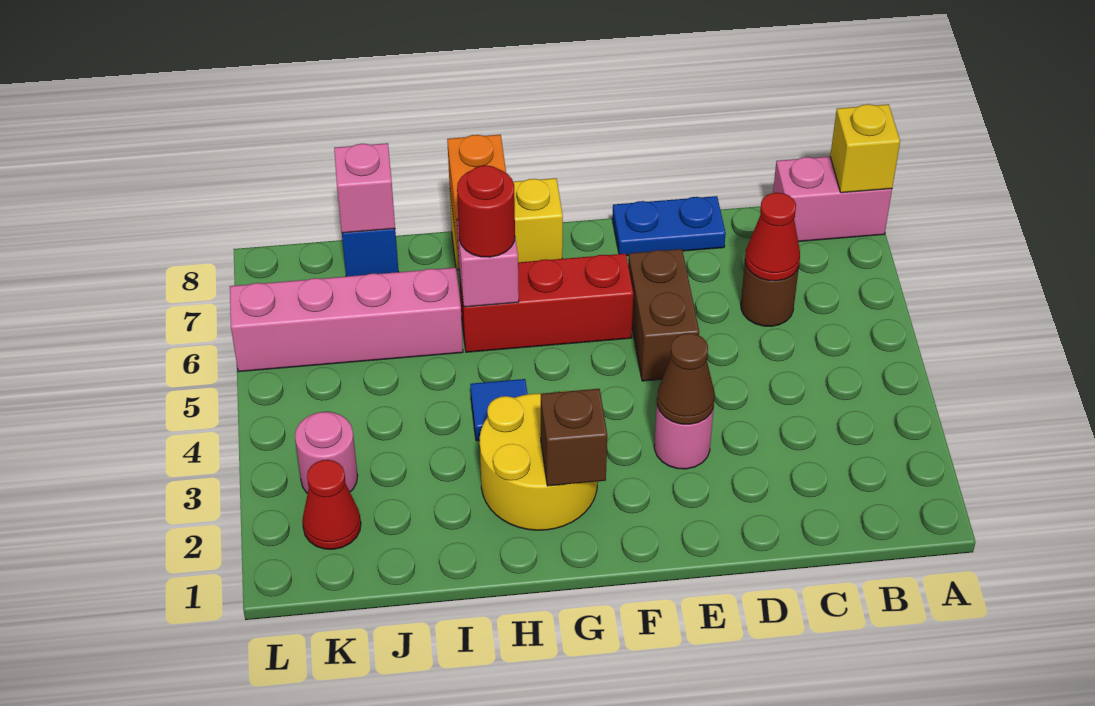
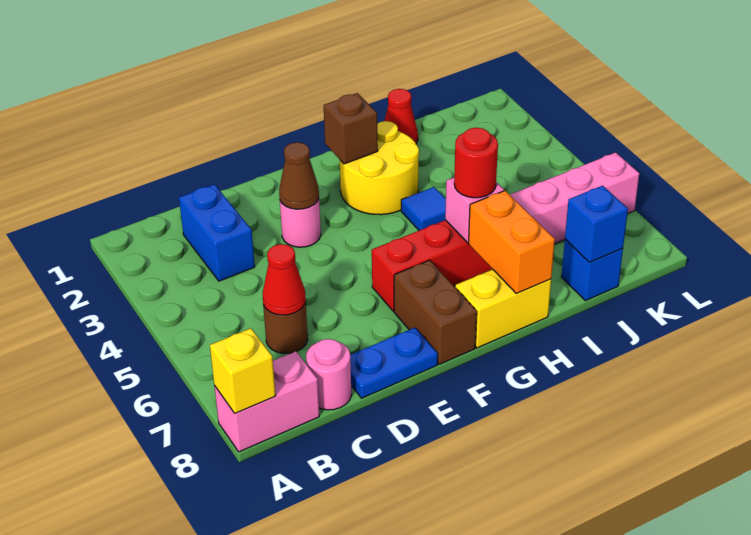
none -> blue 1x2 brick [179,184,255,281]
brown 1x2 brick [628,249,699,381] -> brown 1x2 brick moved to [394,260,477,364]
pink 1x1 brick [334,143,395,233] -> blue 1x1 brick [565,186,628,262]
red 1x1 cone [302,460,361,549] -> red 1x1 cone moved to [384,89,418,144]
pink 1x1 round brick [295,412,358,494] -> pink 1x1 round brick moved to [306,339,352,410]

